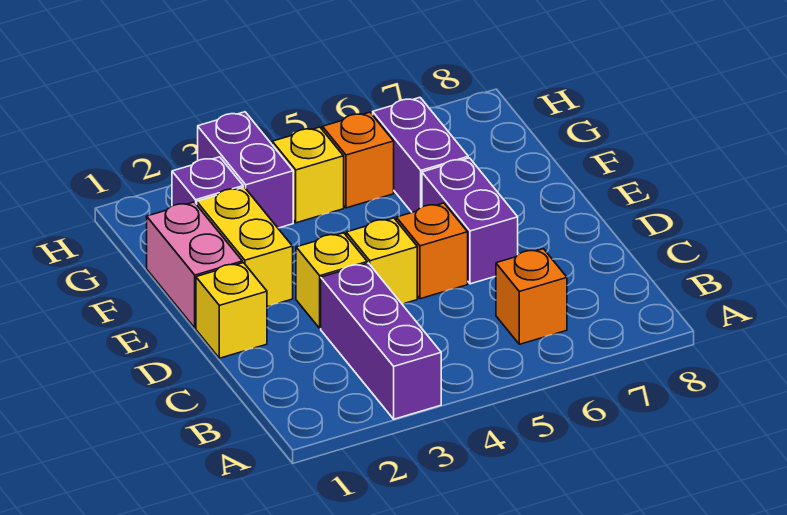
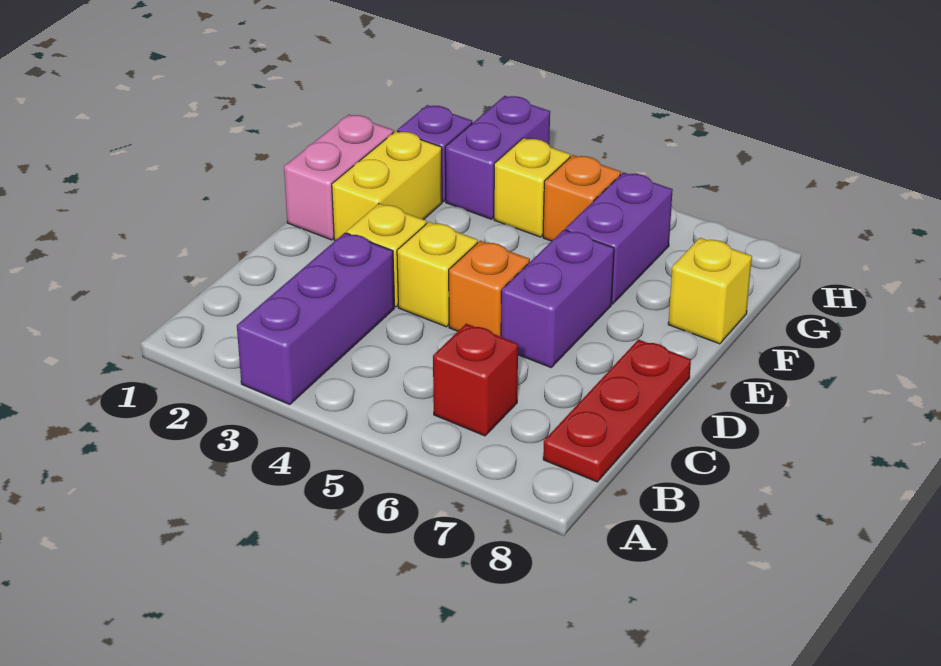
orange 1x1 brick [496,249,567,344] -> red 1x1 brick [433,324,518,436]
none -> red 1x3 plate [543,340,691,482]
yellow 1x1 brick [196,263,267,358] -> yellow 1x1 brick moved to [668,238,752,344]

